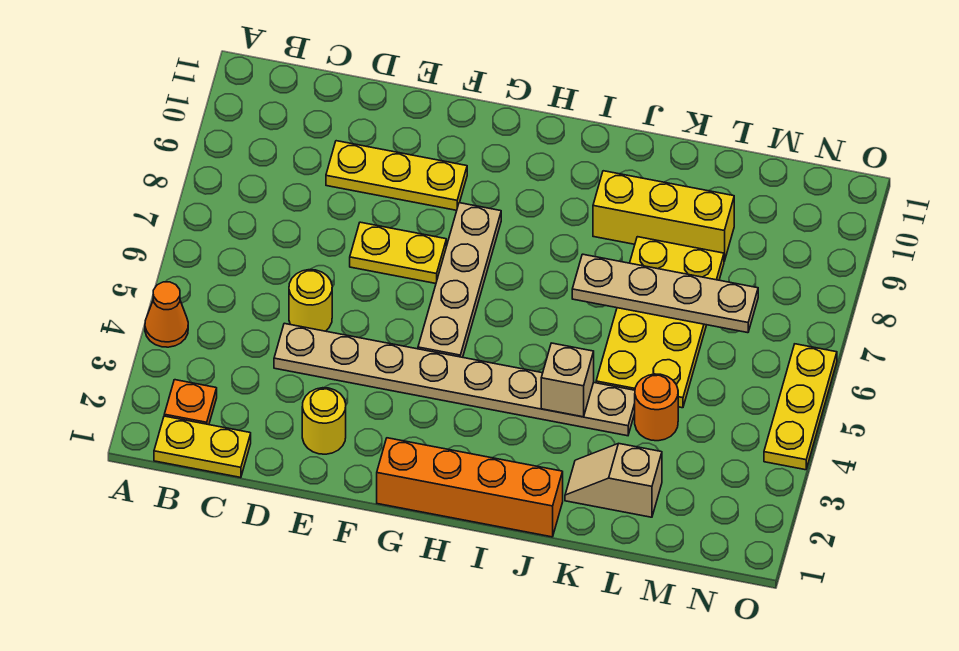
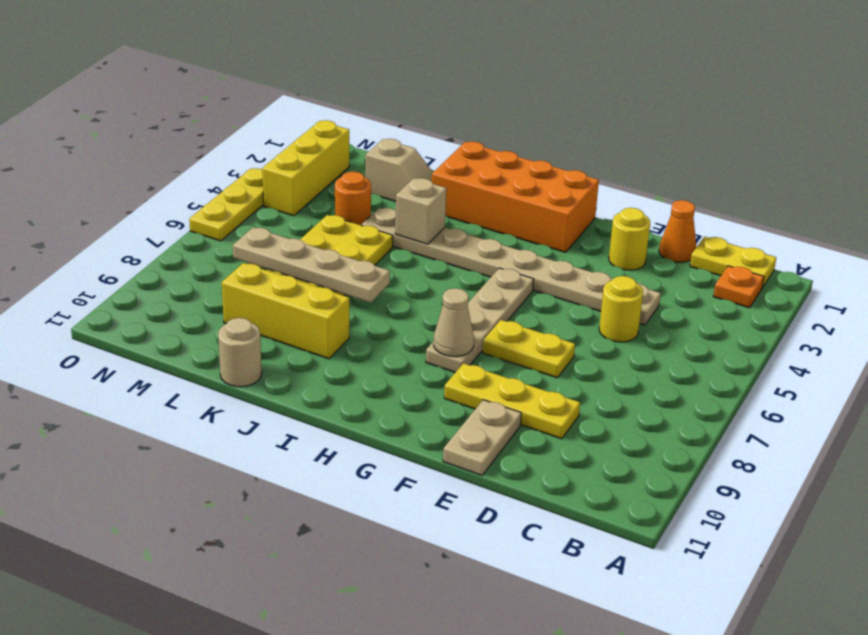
orange 1x1 cone [145,282,188,347] -> orange 1x1 cone moved to [659,200,696,262]
none -> tan 1x2 plate [443,400,521,476]
orange 1x4 brick [377,438,563,537] -> orange 2x4 brick [432,141,599,252]
none -> tan 1x1 cone [434,288,474,357]
none -> tan 1x1 round brick [218,318,262,387]
none -> yellow 1x3 brick [262,120,349,216]

